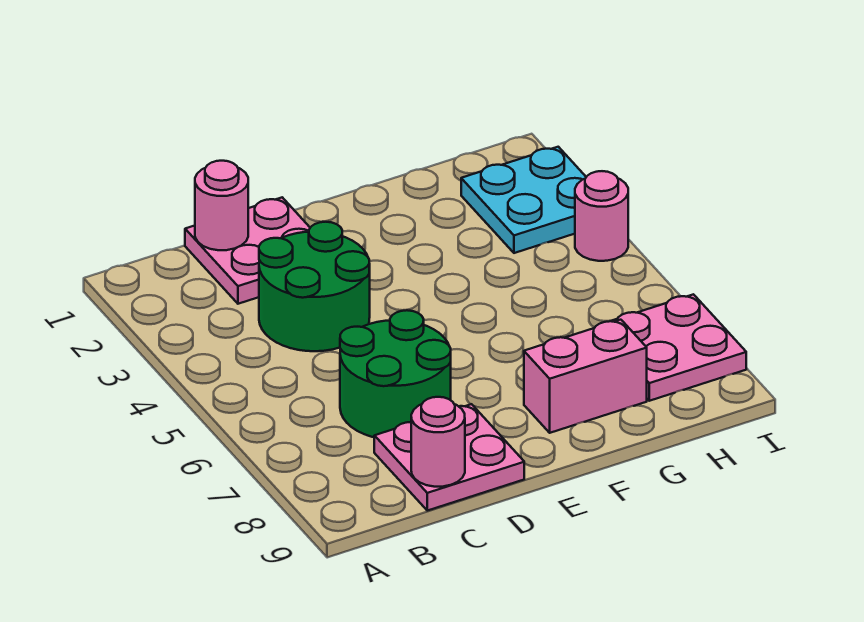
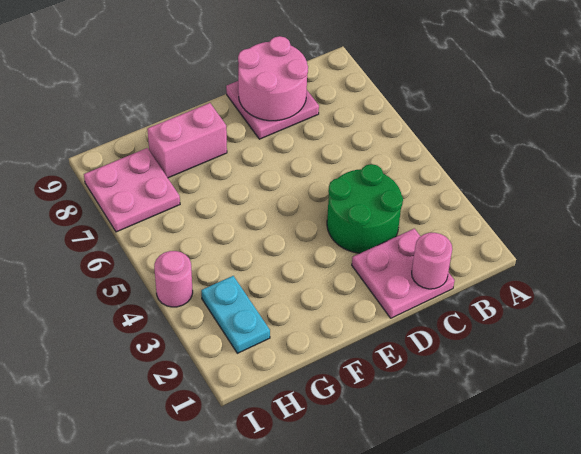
green 2x2 round brick [340,310,451,437] -> none
pink 1x1 round brick [411,397,465,487] -> pink 2x2 round brick [238,36,308,121]
cyan 2x2 plate [461,147,586,253] -> cyan 1x2 plate [201,276,270,353]

